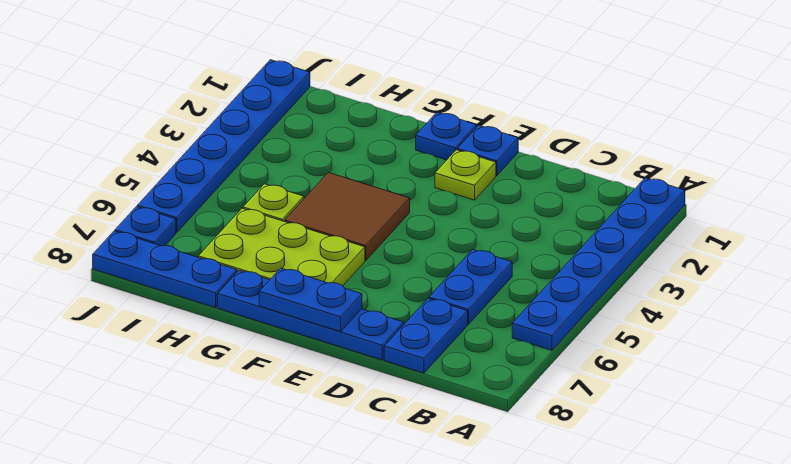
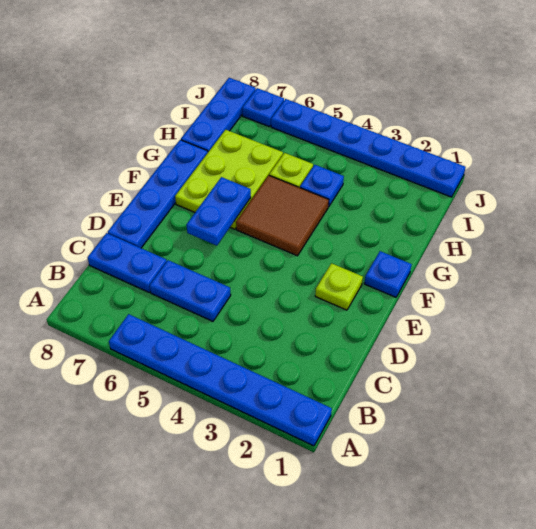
blue 1x1 plate [457,125,518,176] -> blue 1x1 plate moved to [300,165,344,207]
blue 1x2 plate [259,268,362,332] -> blue 1x2 plate moved to [187,177,251,246]

